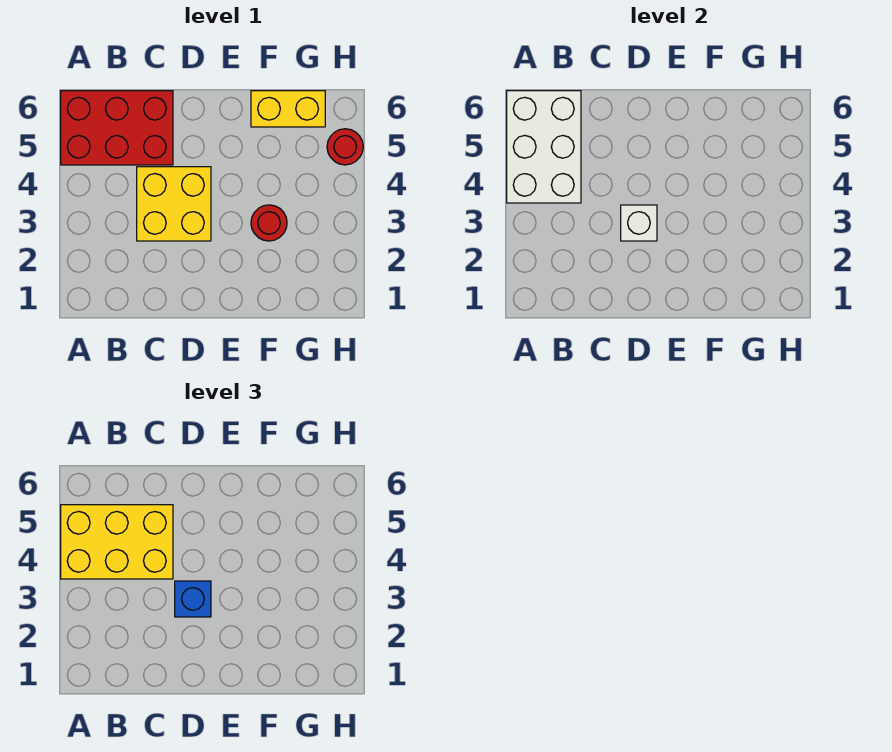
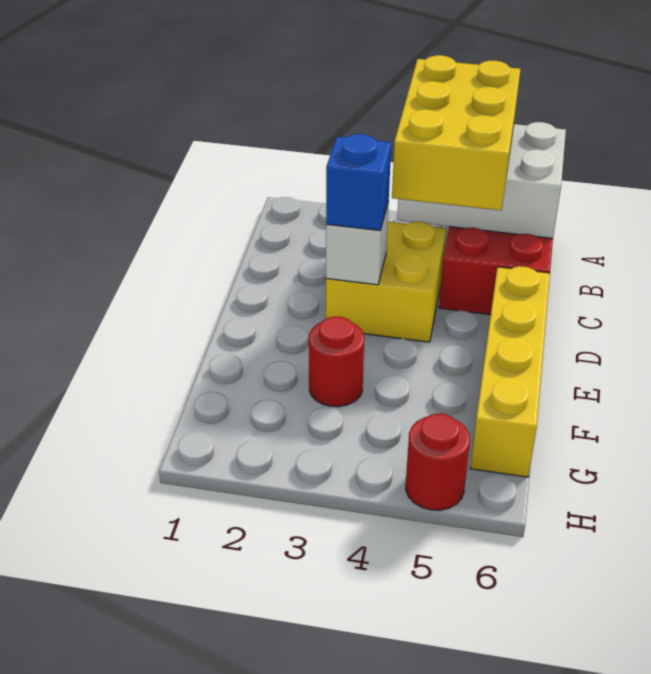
yellow 1x2 brick [251,91,325,127] -> yellow 1x4 brick [470,266,550,477]

